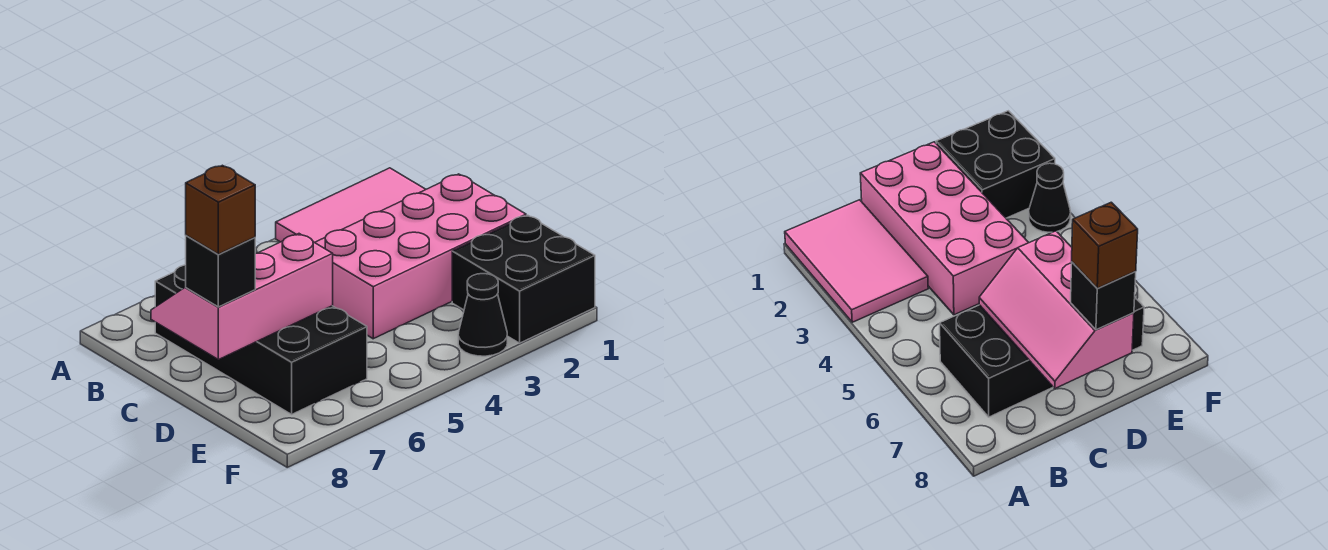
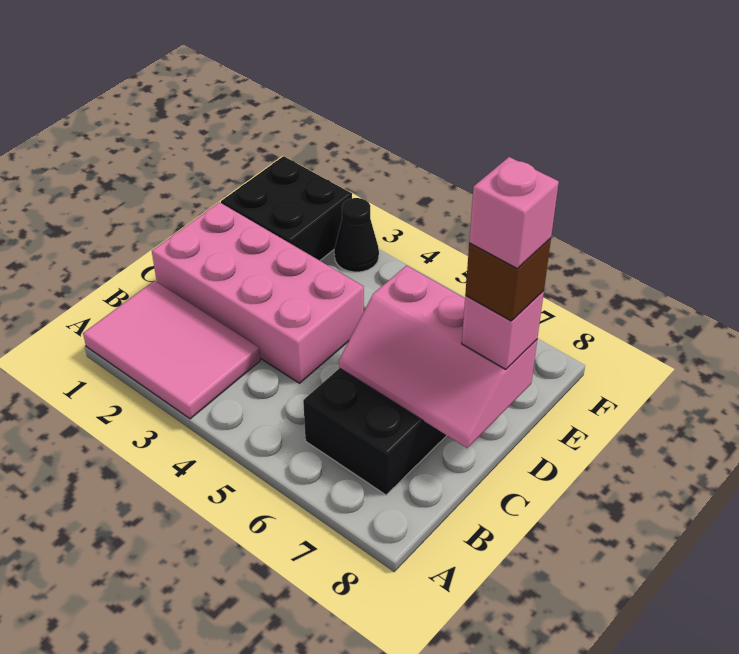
black 1x1 brick [186,235,255,307] -> pink 1x1 brick [462,291,544,369]
none -> pink 1x1 brick [469,157,559,269]

